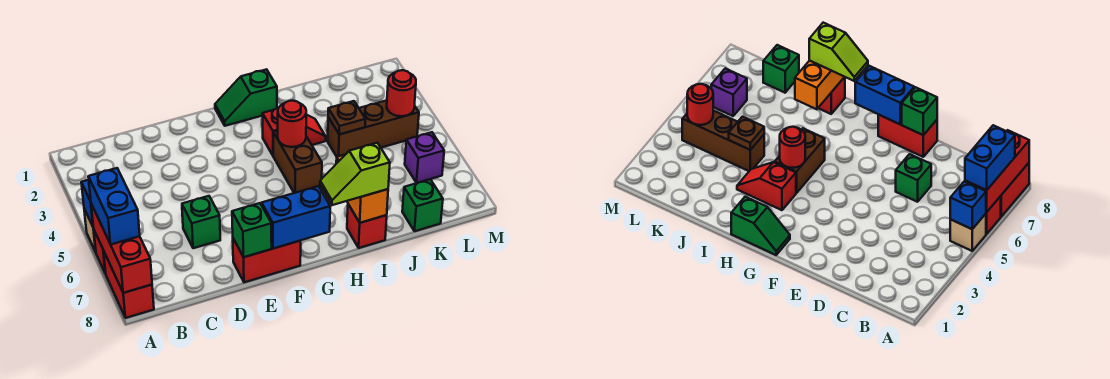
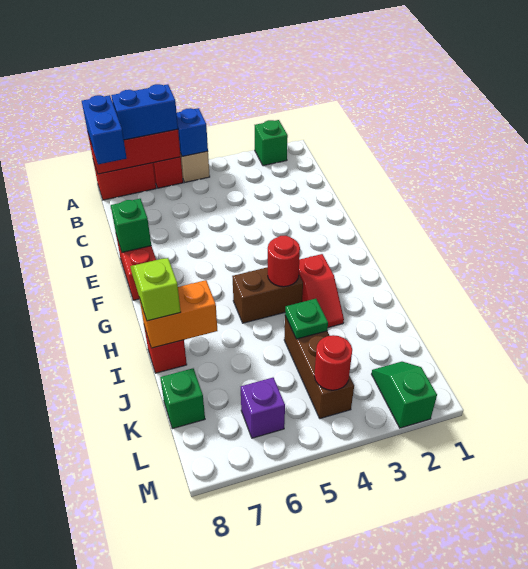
green 1x1 brick [182,196,220,248] -> green 1x1 brick moved to [255,120,288,166]
blue 1x2 brick [262,186,330,249] -> blue 1x2 brick moved to [82,95,127,164]
green 1x2 slope [215,69,277,126] -> green 1x2 slope moved to [372,362,437,428]
brown 1x1 plate [328,101,366,134] -> green 1x1 plate [285,299,328,339]

